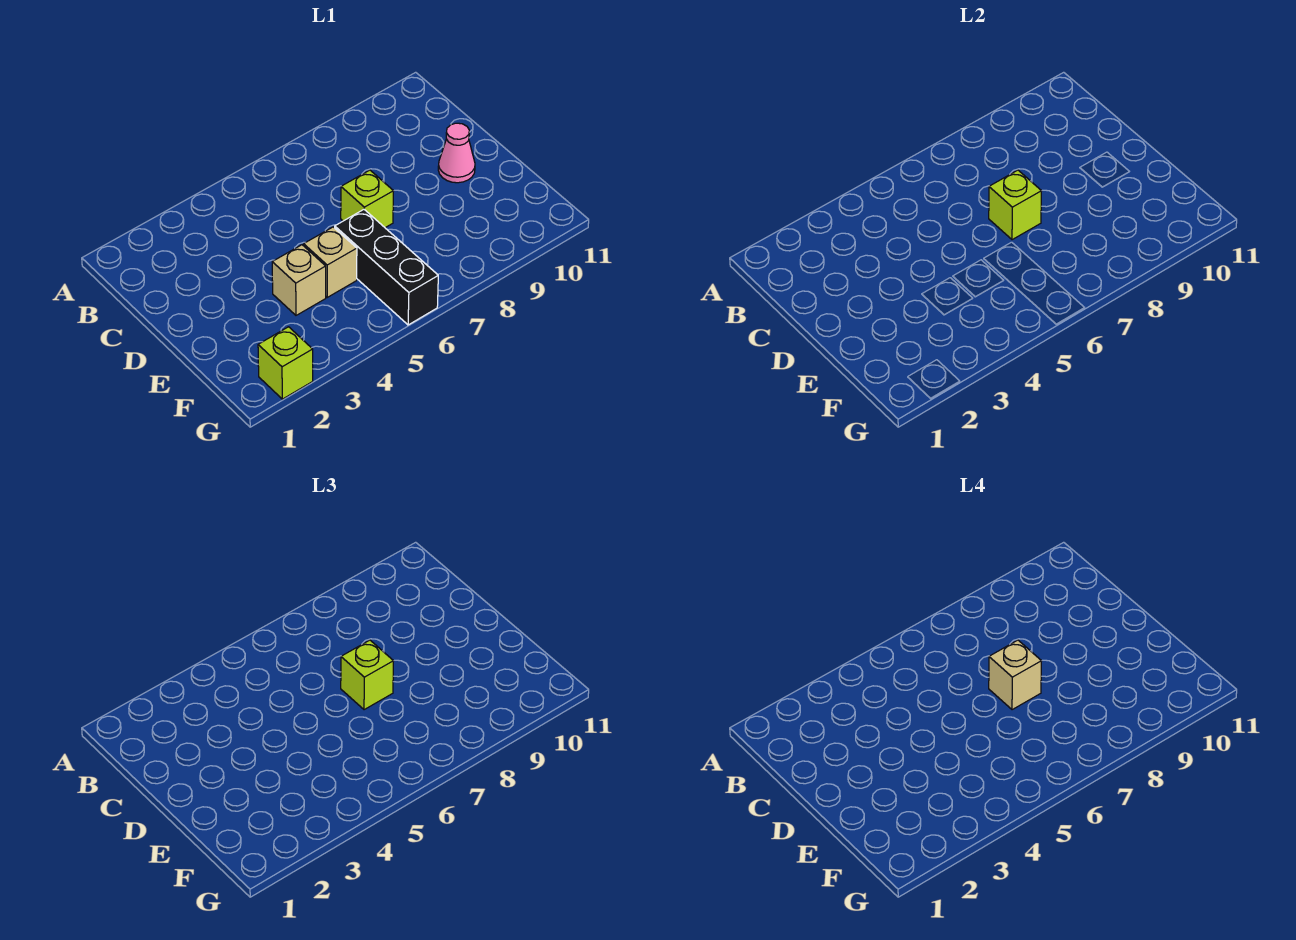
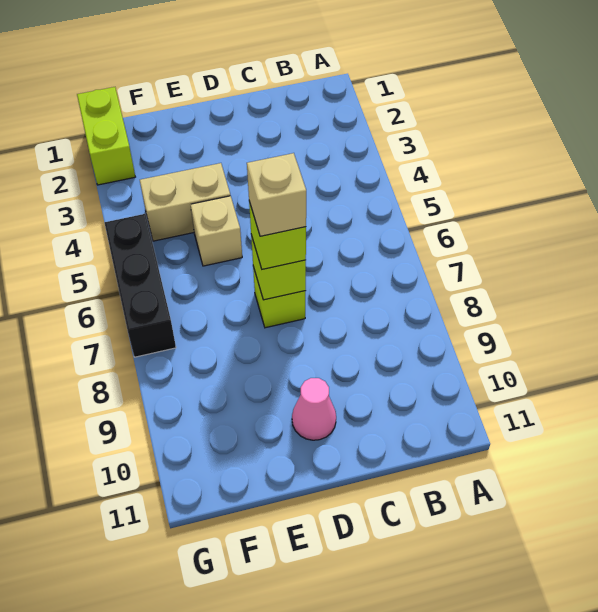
tan 1x1 brick [272,245,326,315] -> tan 1x2 brick [140,163,230,241]
black 1x3 brick [335,210,438,325] -> black 1x3 brick turned to [104,214,176,357]
lime 1x1 brick [258,327,313,399] -> lime 1x2 brick [77,87,135,185]

